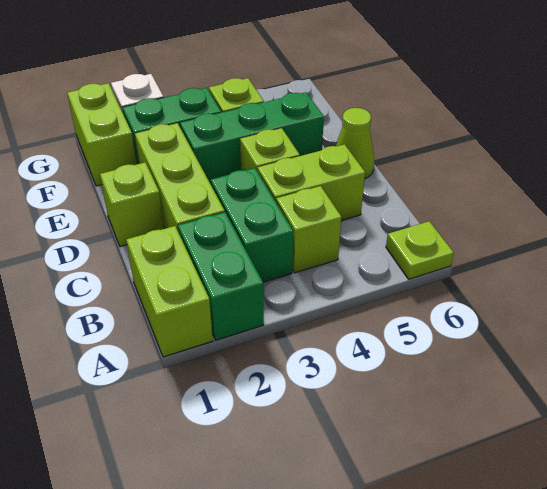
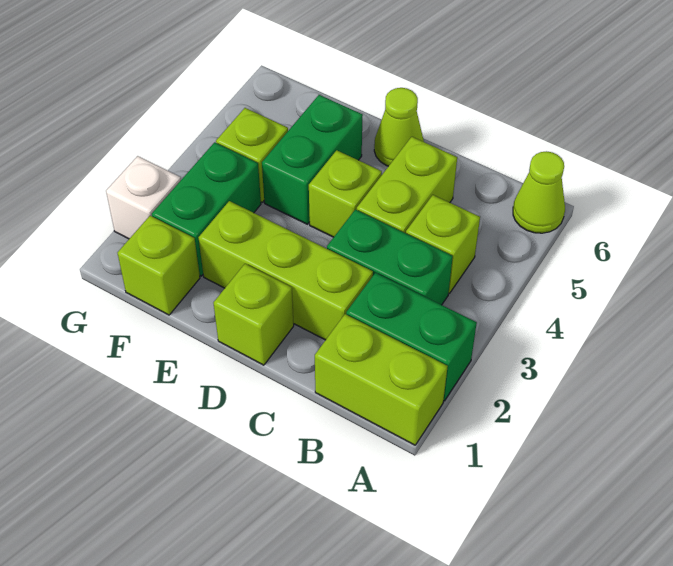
lime 1x1 plate [386,221,454,279] -> lime 1x1 cone [513,151,565,233]
green 1x3 brick [180,92,324,184] -> green 1x2 brick [262,95,363,224]
lime 1x2 brick [67,83,137,186] -> lime 1x1 brick [118,216,200,315]

